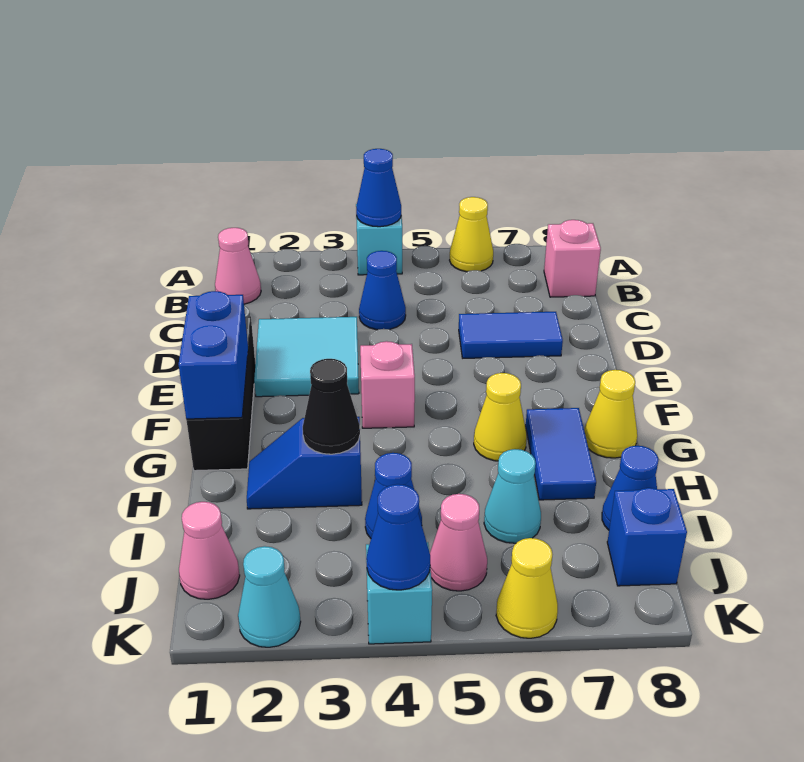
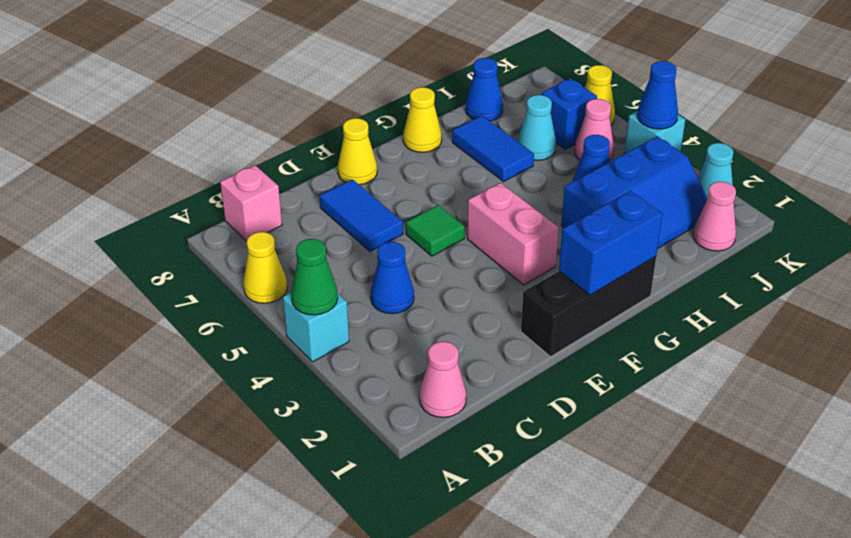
blue 1x1 cone [356,149,401,227] -> green 1x1 cone [291,239,338,315]
cyan 2x2 tile [254,317,359,397] -> none
none -> green 1x1 tile [406,205,465,256]
pink 1x1 brick [360,341,415,428] -> pink 1x2 brick [467,183,559,285]
yellow 1x1 cone [474,373,527,461] -> yellow 1x1 cone moved to [338,118,377,185]
blue 1x2 tile [526,408,596,500] -> blue 1x2 tile turned to [452,116,534,181]
blue 1x2 slope [247,417,362,509] -> blue 2x3 slope [561,136,708,248]
black 1x1 cone [303,359,360,454] -> none
blue 1x1 brick [607,488,687,586] -> blue 1x1 brick moved to [542,78,597,149]

